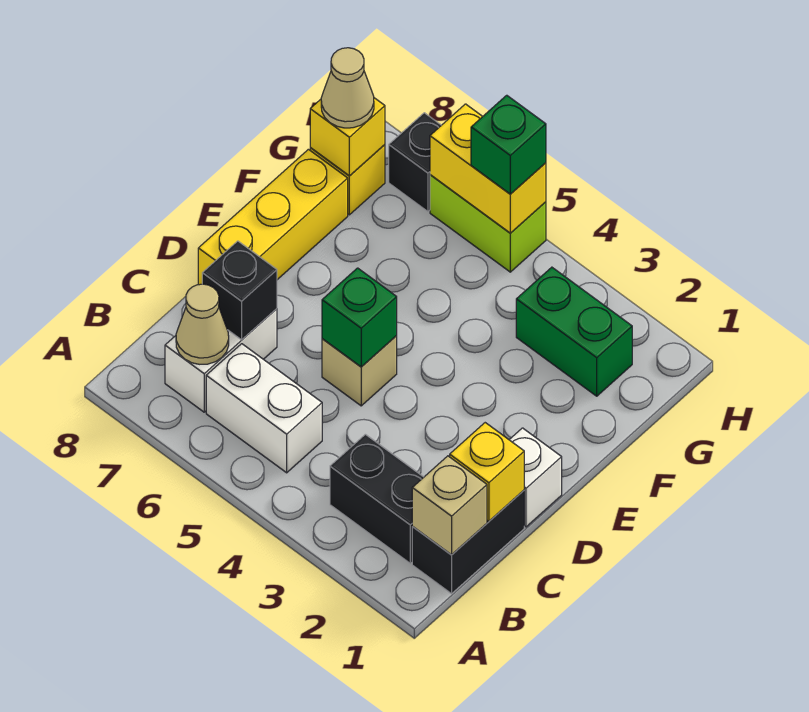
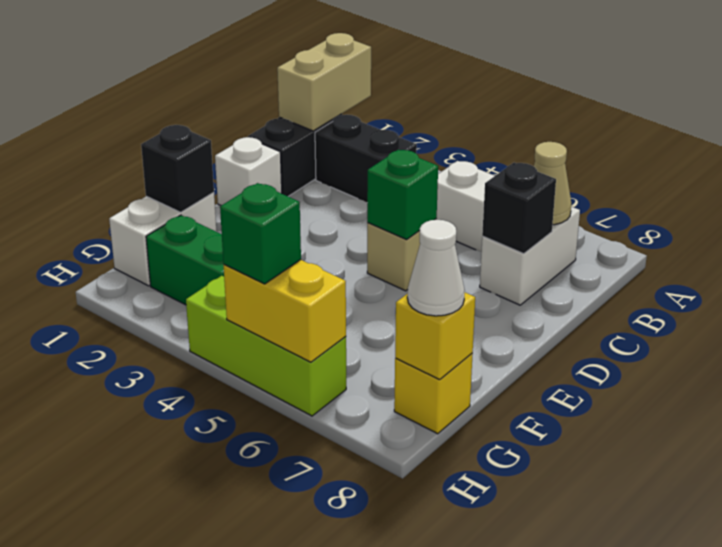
tan 1x1 brick [412,456,487,555] -> tan 1x2 brick [277,33,371,131]
yellow 1x1 brick [450,423,524,521] -> none
yellow 1x3 brick [198,149,348,285] -> none
none -> white 1x2 brick [109,192,217,286]
tan 1x1 cone [321,48,374,128] -> white 1x1 cone [407,220,465,316]
lime 1x2 brick [430,175,546,272] -> lime 1x3 brick [186,276,346,416]
black 1x1 brick [389,113,441,212] -> black 1x1 brick moved to [141,125,214,212]

